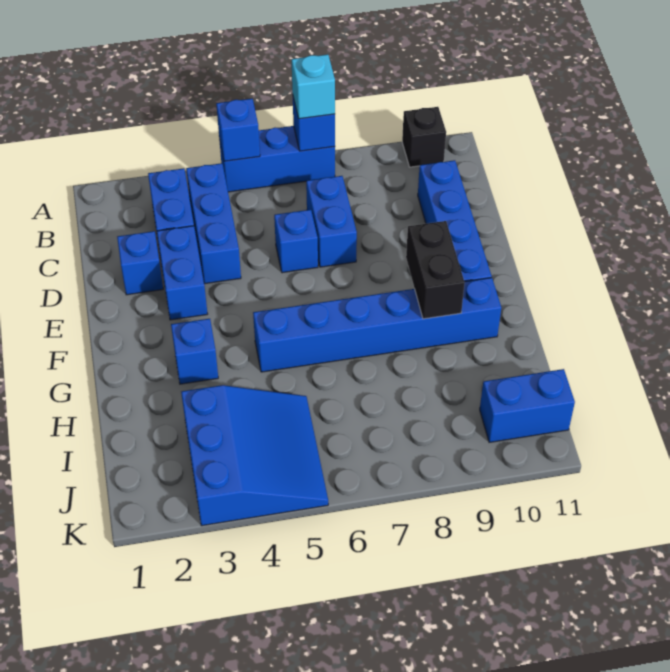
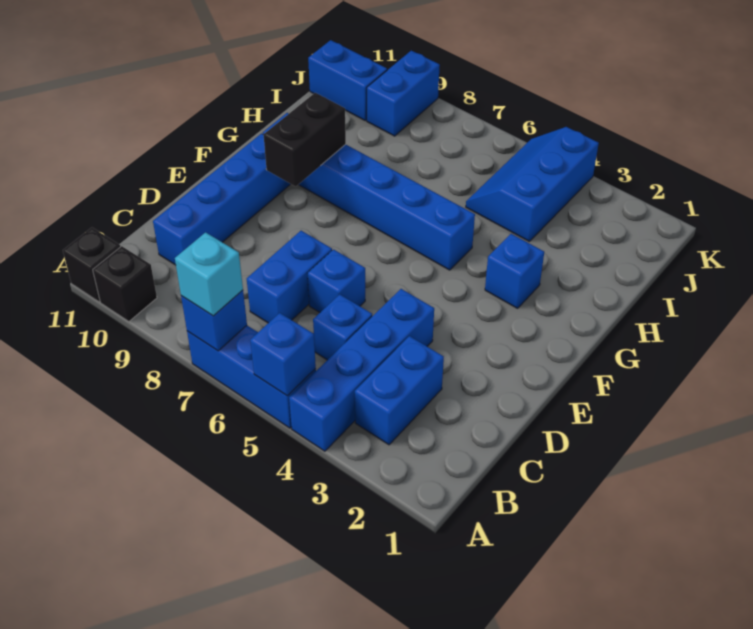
none -> black 1x1 brick [63,228,121,302]
blue 1x3 brick [186,163,241,284] -> blue 1x4 brick [289,289,434,451]
blue 1x1 brick [117,231,163,295] -> blue 1x1 brick moved to [313,294,372,360]
blue 1x2 brick [157,226,207,320] -> blue 1x2 brick moved to [367,51,440,136]
blue 3x3 slope [181,385,328,526] -> blue 2x3 slope [466,127,599,242]

